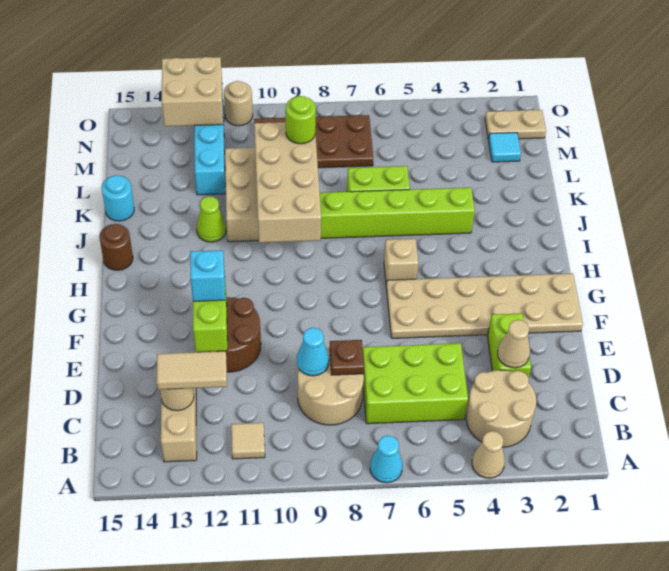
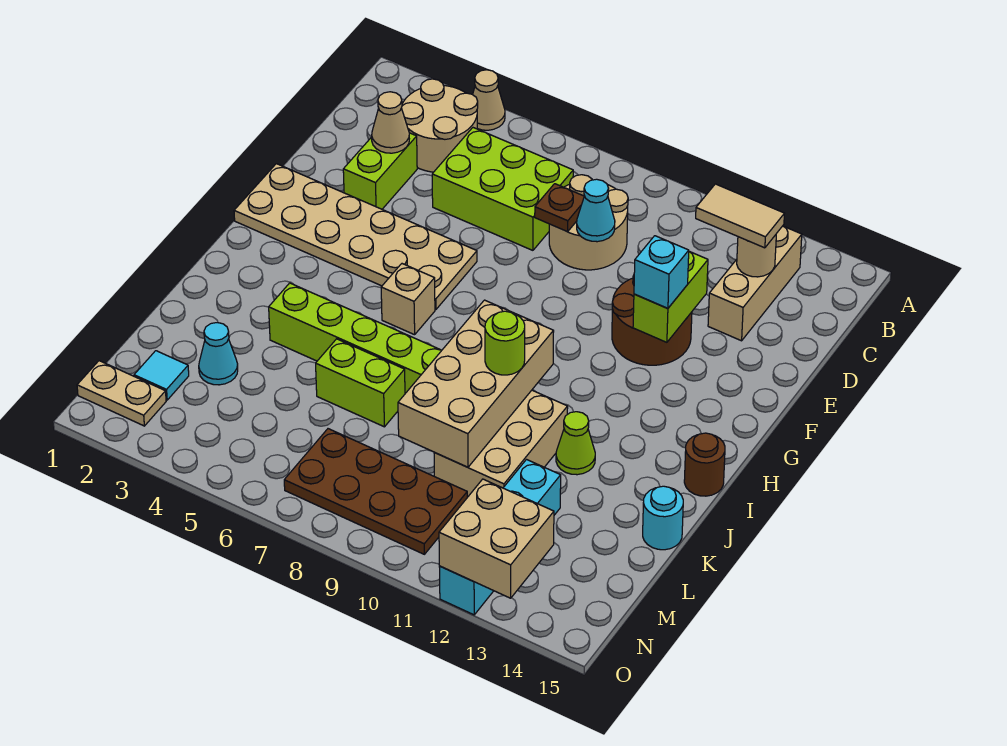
cyan 1x1 cone [370,435,403,483] -> cyan 1x1 cone moved to [199,323,238,385]
tan 1x1 tile [231,423,265,459] -> none
lime 1x1 round brick [286,96,316,144] -> lime 1x1 round brick moved to [485,311,525,375]
tan 1x1 round brick [224,81,253,126] -> none

